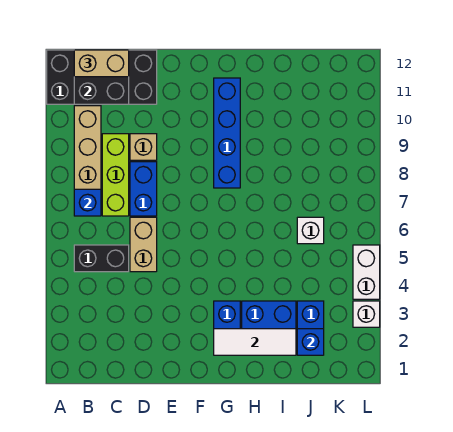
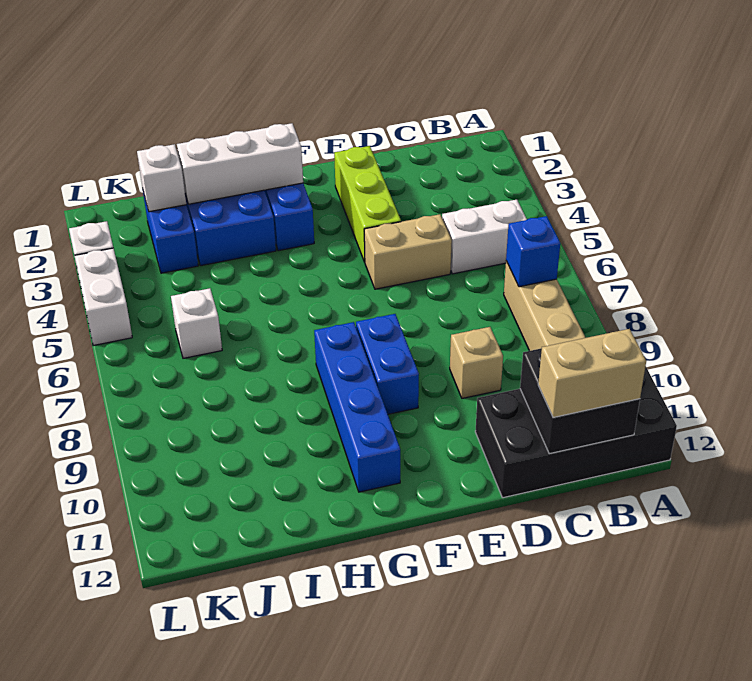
black 1x2 brick [74,245,129,272] -> white 1x2 brick [442,200,527,274]
lime 1x3 brick [102,134,129,216] -> lime 1x3 brick moved to [334,146,401,262]
tan 1x2 brick [130,217,157,272] -> tan 1x2 brick turned to [364,214,452,289]
blue 1x2 brick [130,162,157,216] -> blue 1x2 brick moved to [356,314,419,414]
white 1x3 tile [214,329,296,355] -> white 1x3 brick [177,123,303,204]
blue 1x1 brick [297,329,324,355] -> white 1x1 brick [137,144,186,212]

